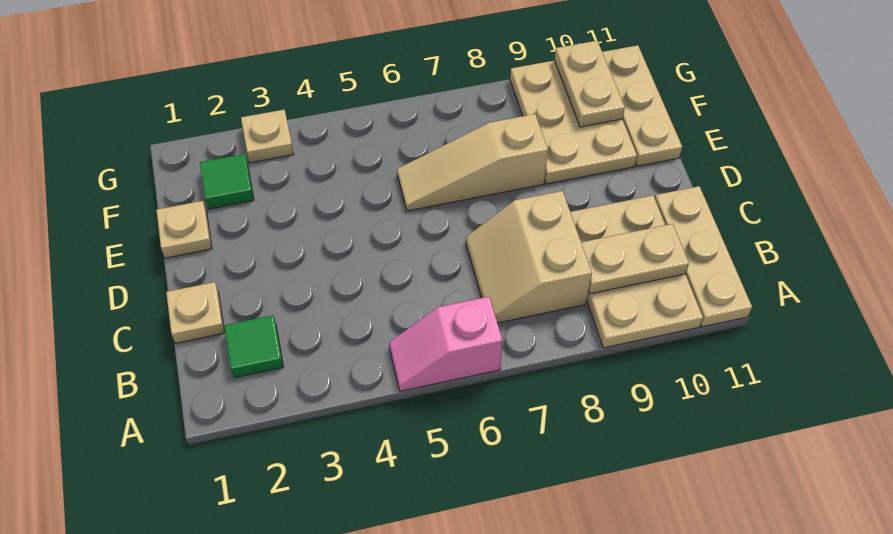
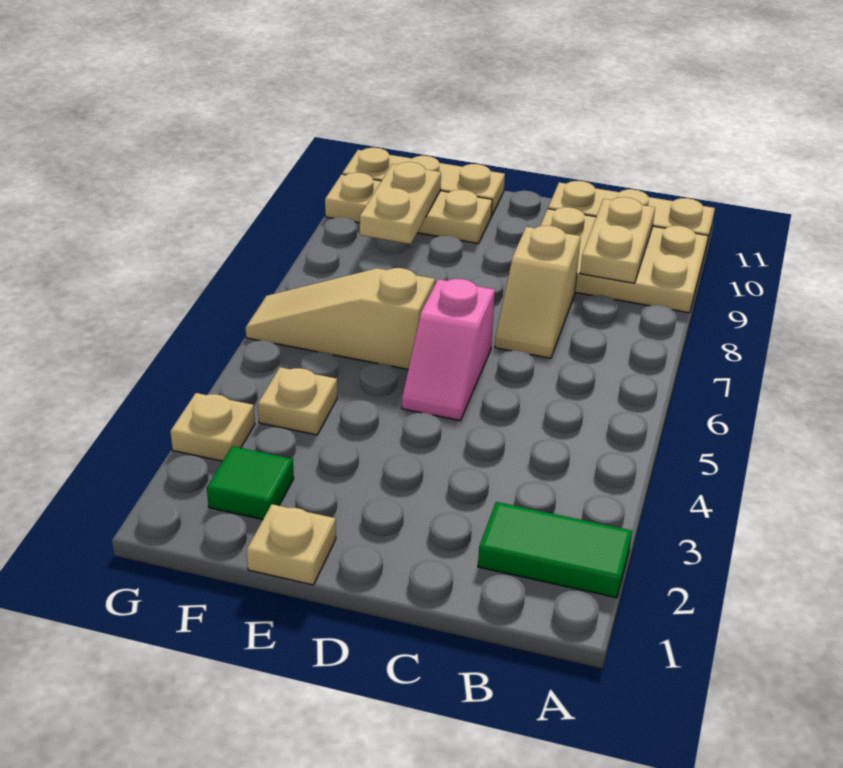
pink 1x2 slope [389,297,502,391] -> pink 1x2 slope moved to [402,279,495,421]
green 1x1 tile [224,315,283,378] -> green 1x2 tile [478,502,632,598]
tan 2x2 slope [466,191,592,323] -> tan 1x2 slope [495,226,581,358]
tan 1x1 plate [166,282,224,343] -> tan 1x1 plate moved to [258,367,337,435]
tan 1x3 slope [397,114,548,211] -> tan 1x3 slope turned to [246,268,435,369]
tan 2x3 plate [510,61,637,184] -> tan 1x3 plate [325,173,492,243]
tan 1x2 plate [554,41,625,127] -> tan 1x2 plate turned to [360,162,441,244]

